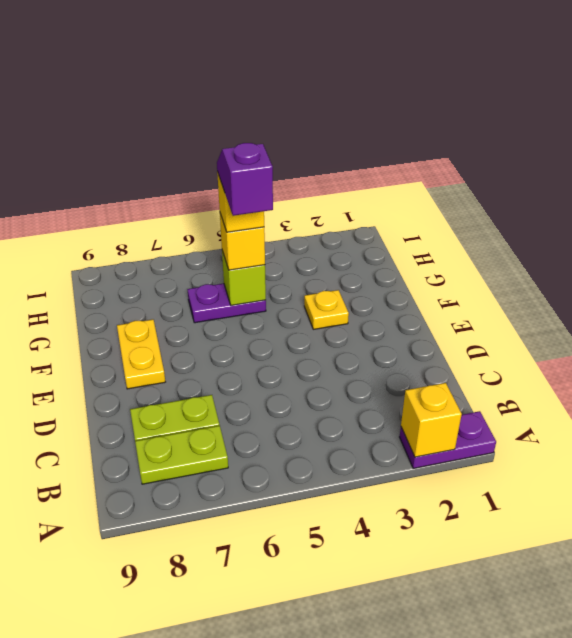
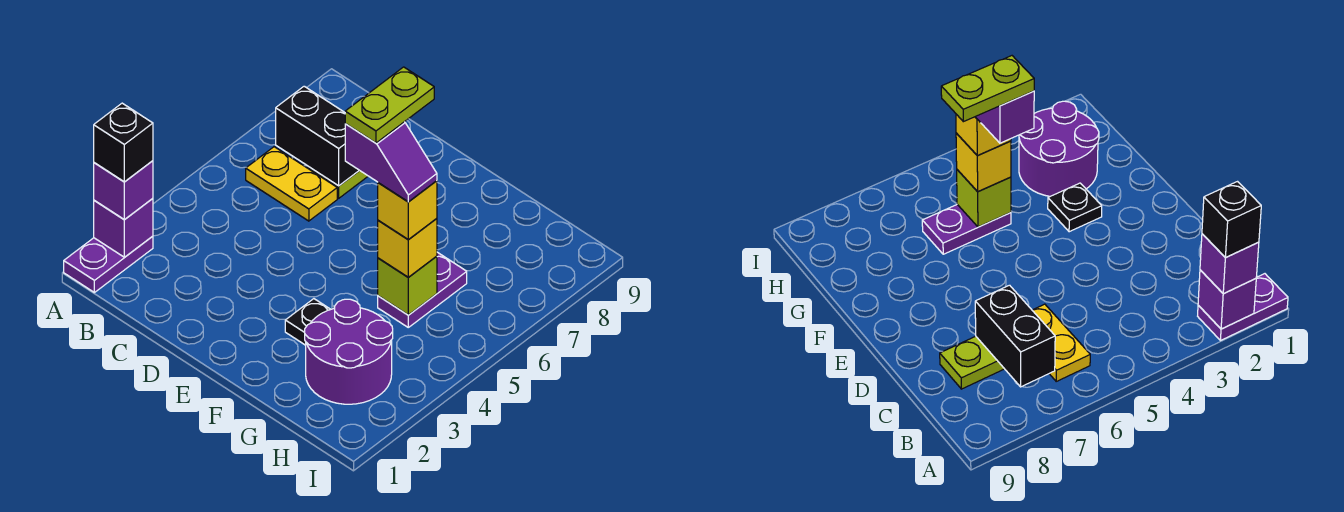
yellow 1x1 brick [401,383,462,457] -> purple 1x1 brick [94,199,153,257]
none -> purple 1x1 brick [94,161,153,220]
none -> black 1x1 brick [94,103,153,182]
lime 1x2 plate [135,426,228,484] -> lime 1x2 plate moved to [345,67,434,143]
none -> black 1x2 brick [276,86,359,186]
yellow 1x2 plate [117,320,165,389] -> yellow 1x2 plate moved to [246,147,337,221]
yellow 1x1 plate [304,290,349,329] -> black 1x1 plate [285,299,331,345]
none -> purple 2x2 round brick [305,299,393,404]

